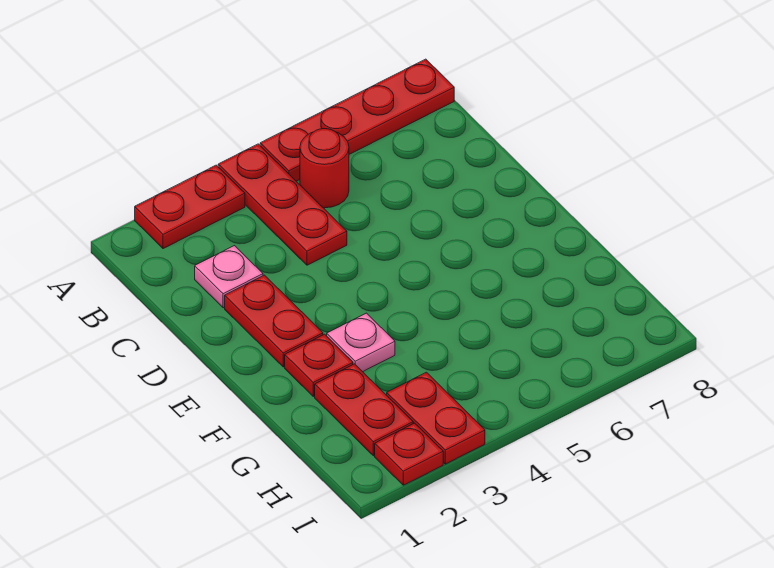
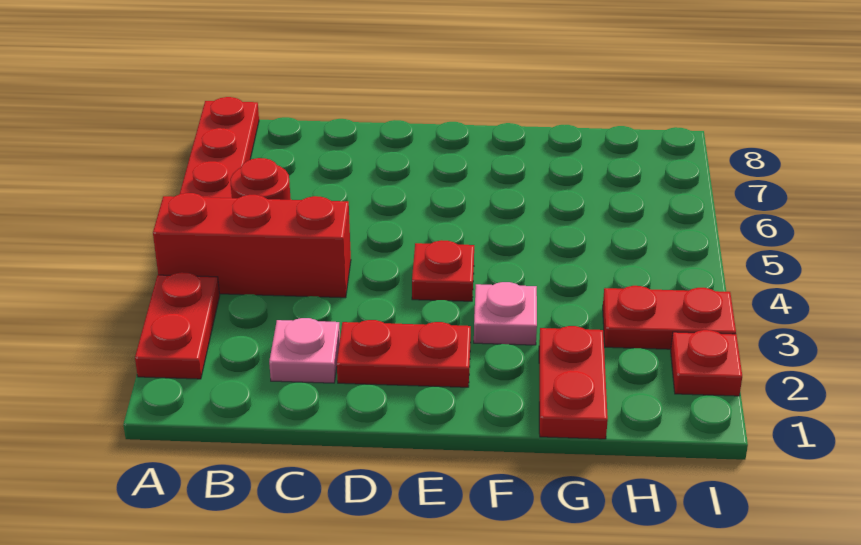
red 1x3 plate [218,144,347,265] -> red 1x3 brick [153,193,351,298]
red 1x1 plate [285,334,353,396] -> red 1x1 plate moved to [412,240,474,301]
red 1x2 plate [315,364,413,456] -> red 1x2 plate turned to [539,326,608,439]

